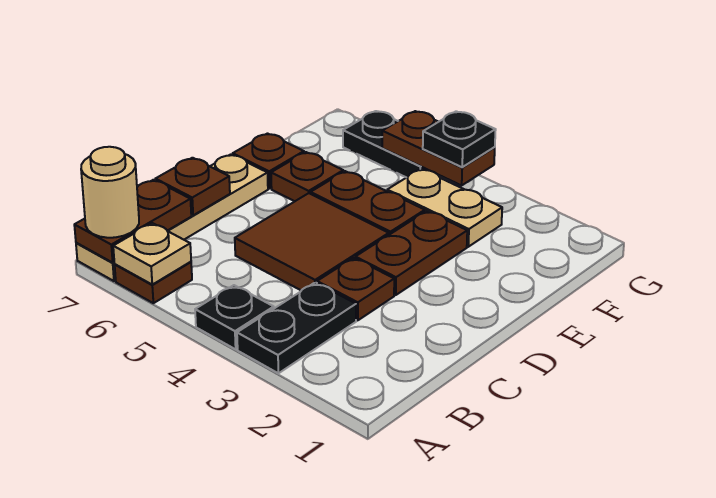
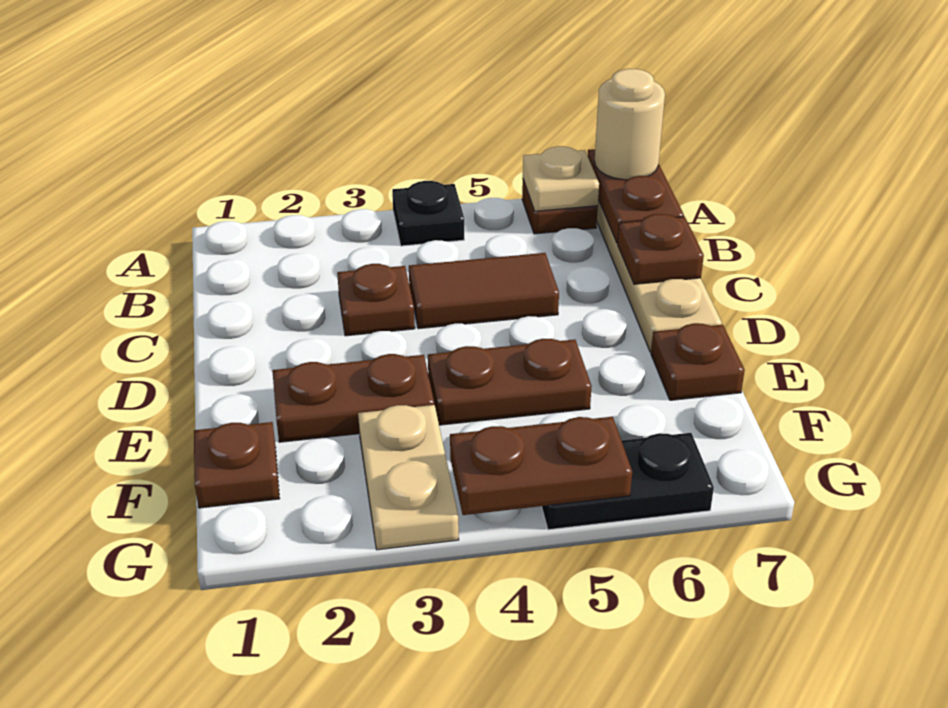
black 1x2 plate [237,282,356,373] -> none
brown 2x2 tile [235,193,389,290] -> brown 1x2 tile [409,253,559,329]
brown 1x2 plate [355,211,467,295] -> brown 1x2 plate turned to [272,354,434,442]
brown 1x1 plate [271,152,343,201] -> brown 1x1 plate moved to [194,422,280,508]
tan 1x2 plate [387,169,502,247] -> tan 1x2 plate turned to [358,405,459,550]
black 1x1 plate [423,111,496,167] -> none

